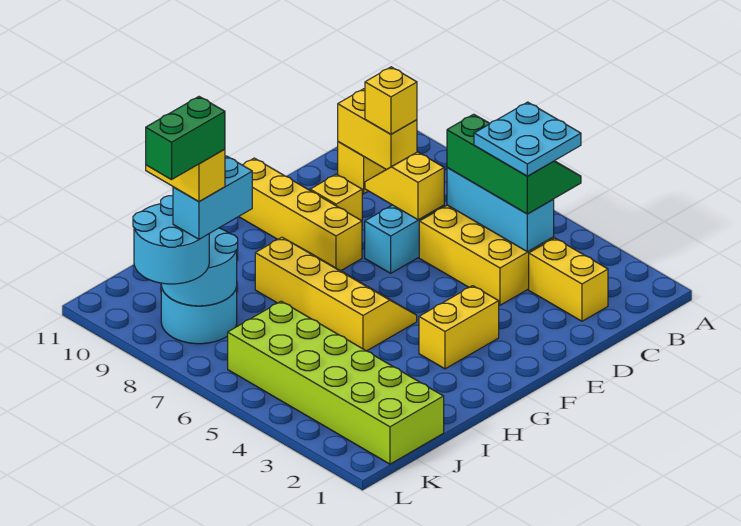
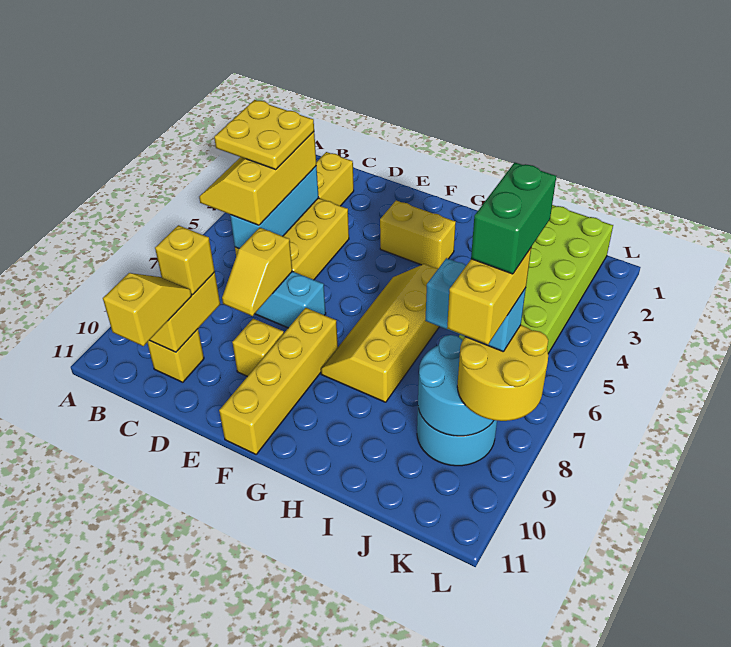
green 2x3 slope [447,114,581,214] -> yellow 2x3 slope [199,132,316,225]
cyan 2x2 plate [474,102,581,176] -> yellow 2x2 plate [214,100,314,169]
none -> yellow 1x2 slope [103,273,192,346]
cyan 2x2 round brick [133,196,209,284] -> yellow 2x2 round brick [457,325,548,421]
green 1x2 brick [146,97,225,180] -> green 1x2 brick turned to [471,162,556,274]

